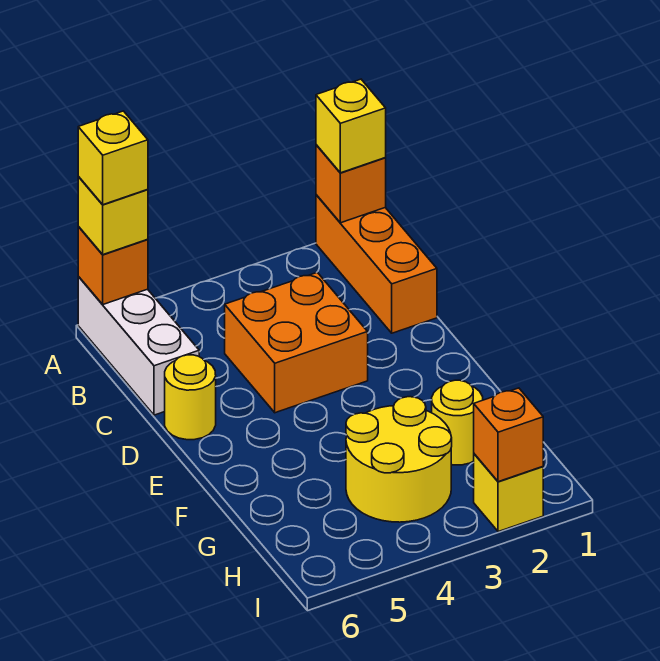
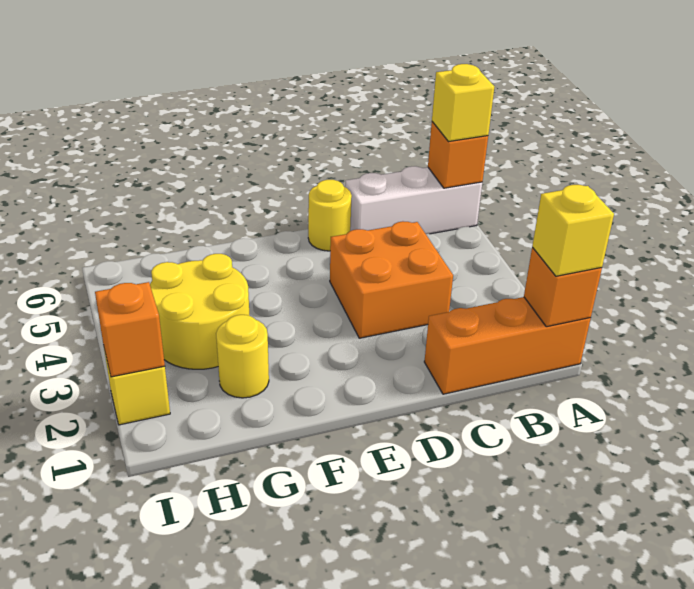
yellow 1x1 brick [78,111,148,205] -> none

